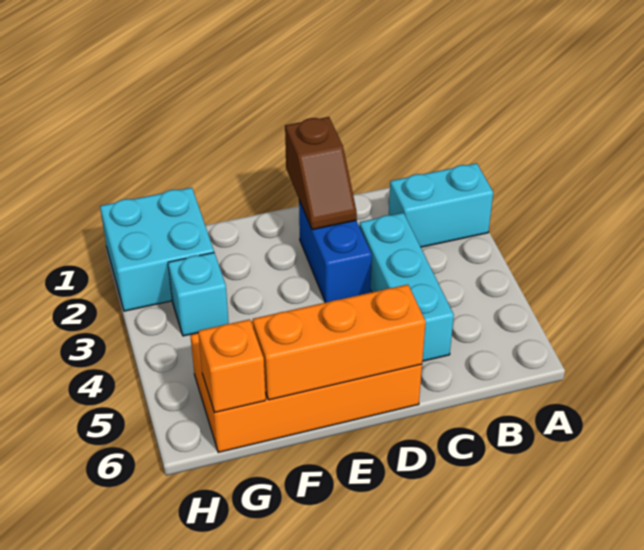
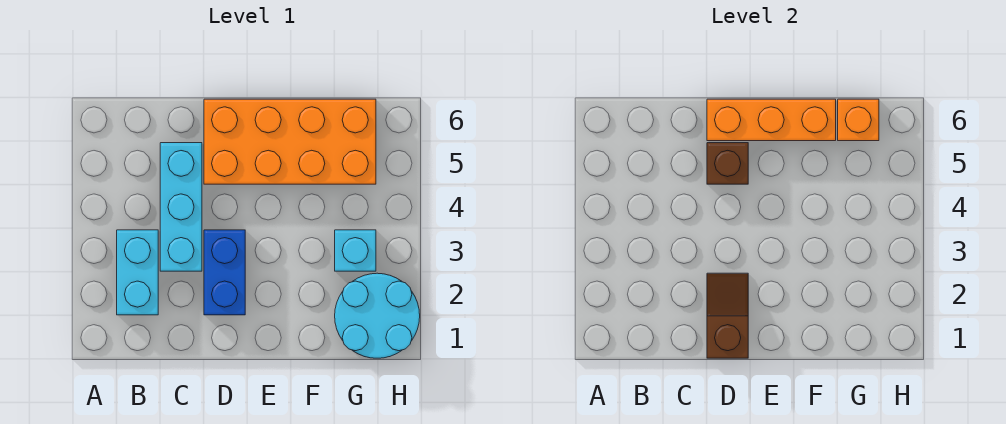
cyan 1x2 brick [389,163,493,247] -> cyan 1x2 brick turned to [117,230,158,315]
none -> brown 1x1 brick [707,143,748,184]
cyan 2x2 brick [100,188,214,311] -> cyan 2x2 round brick [335,273,420,358]

